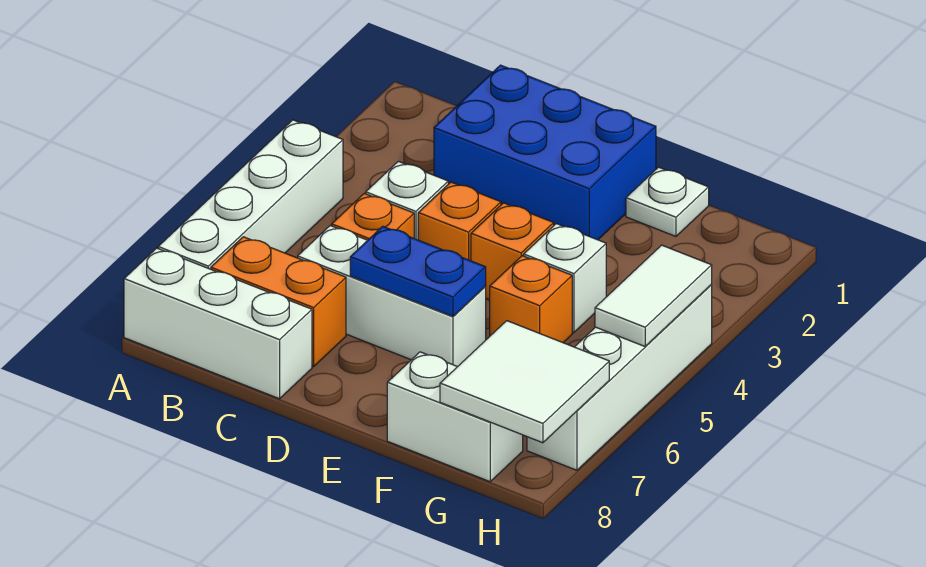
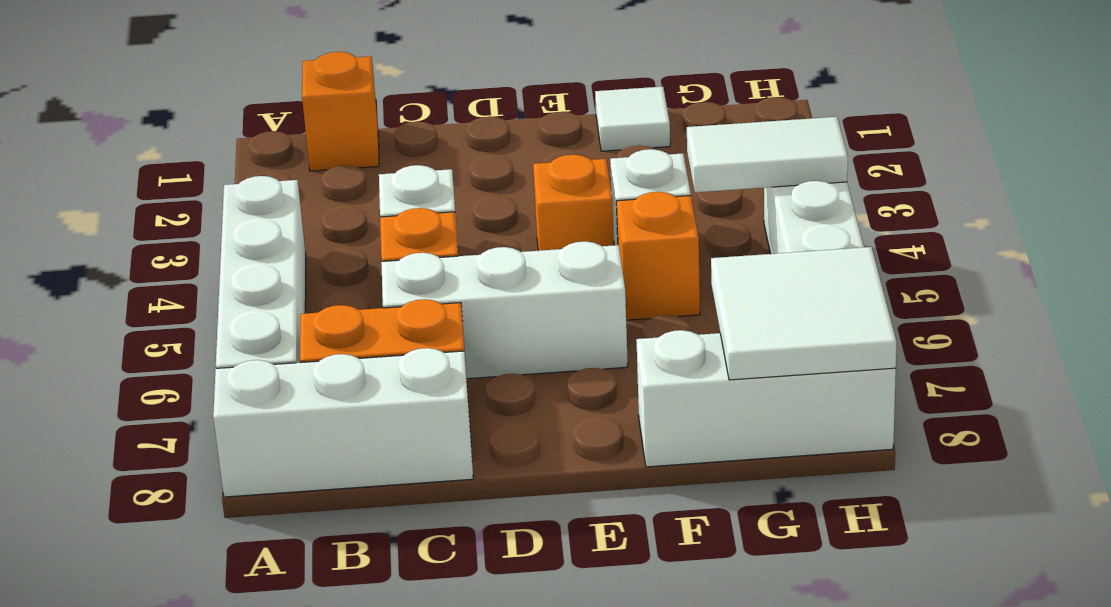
blue 2x3 brick [434,65,656,240] -> none
orange 1x1 brick [418,182,501,261] -> orange 1x1 brick moved to [302,52,379,171]
blue 1x2 plate [350,226,486,316] -> none
white 1x1 plate [626,167,709,236] -> white 1x1 tile [595,87,670,151]
white 1x2 brick [387,352,523,482] -> white 1x3 brick [636,330,896,467]
white 1x2 tile [595,245,712,346] -> white 1x2 tile turned to [687,117,848,192]

